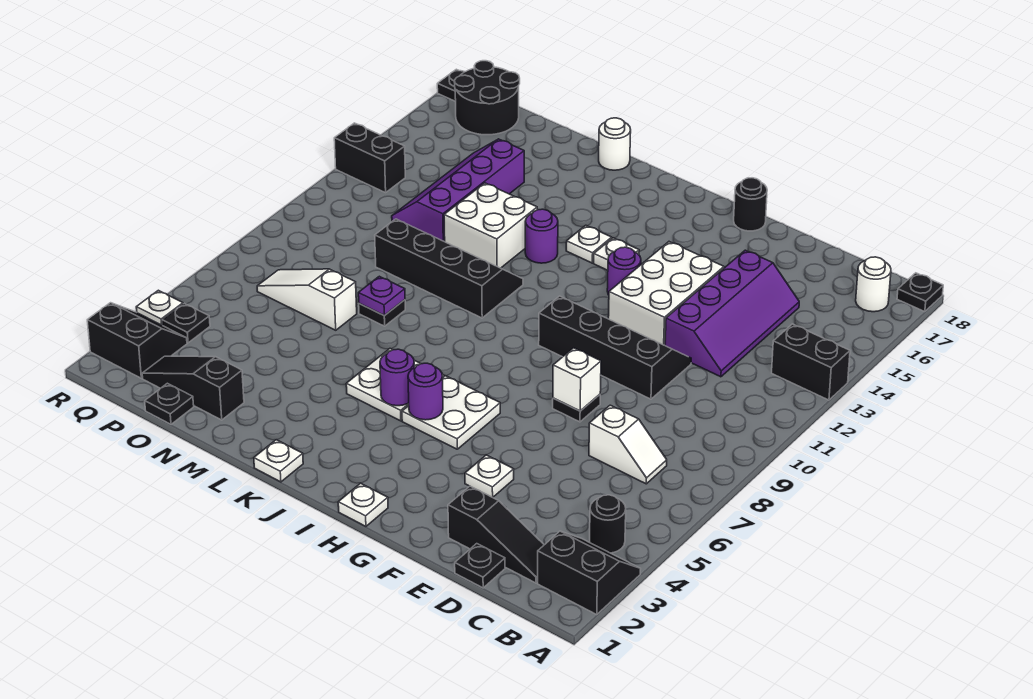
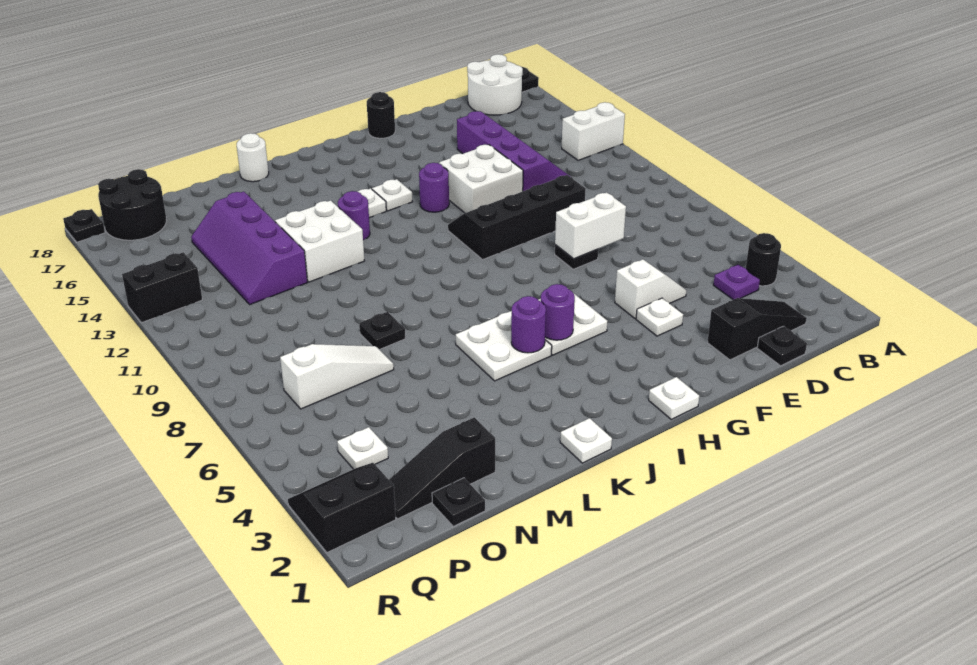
black 2x2 slope [538,531,640,614] -> none
black 1x2 brick [772,324,850,400] -> white 1x2 brick [562,102,625,160]
white 1x1 round brick [856,257,891,312] -> white 2x2 round brick [467,54,523,115]
white 1x2 slope [589,405,667,484] -> white 1x2 slope moved to [615,259,686,319]
white 1x1 brick [553,348,601,411] -> white 1x2 brick [555,192,626,259]
white 2x3 brick [608,242,724,345] -> white 2x2 brick [439,145,523,213]
black 2x4 slope [375,219,523,318] -> none
purple 1x1 plate [358,276,405,316] -> purple 1x1 plate moved to [714,265,760,300]
white 1x3 slope [257,269,357,330] -> white 1x3 slope turned to [280,344,394,409]
black 1x1 plate [162,303,210,343] -> none
white 1x1 plate [136,290,183,326] -> white 1x1 plate moved to [337,427,388,469]

